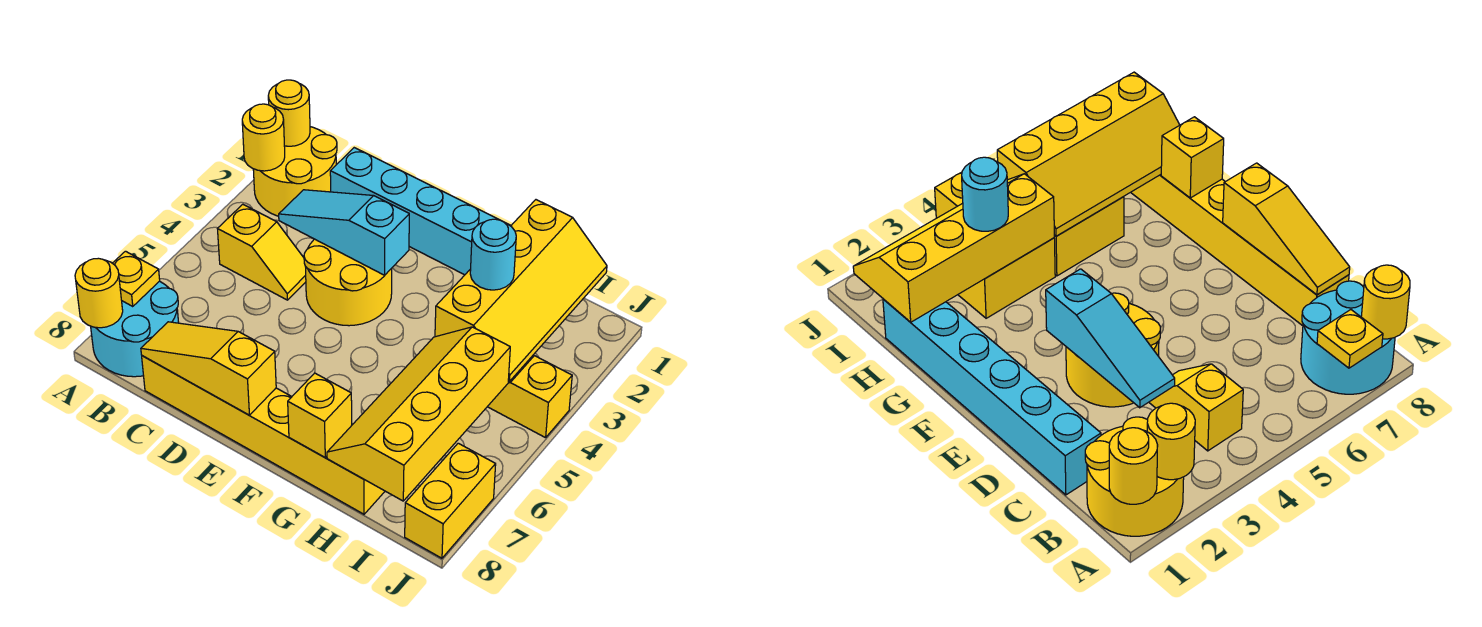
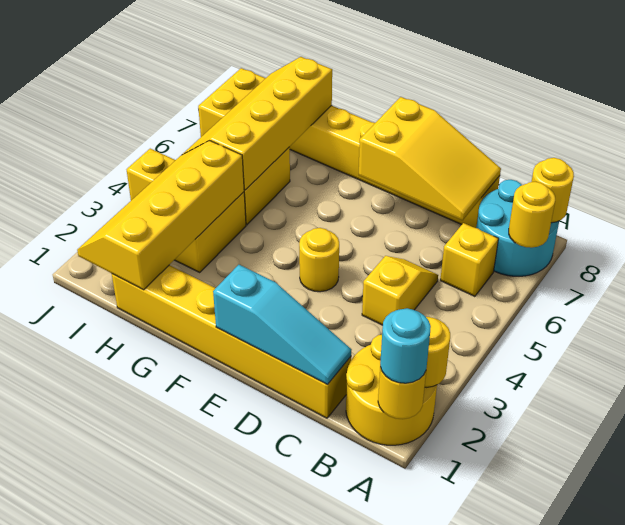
yellow 1x1 plate [113,251,160,307] -> yellow 1x1 round brick [509,182,555,248]
yellow 1x2 slope [218,204,306,300] -> yellow 1x2 slope turned to [362,256,438,325]
cyan 1x6 brick [330,148,511,275] -> yellow 1x6 brick [112,265,351,418]
cyan 1x3 slope [279,190,409,275] -> cyan 1x3 slope moved to [213,265,351,385]
yellow 1x3 slope [141,322,276,415] -> yellow 2x3 slope [359,97,501,220]
yellow 2x2 round brick [304,239,392,326] -> yellow 1x1 round brick [299,228,339,292]
yellow 1x1 brick [288,373,352,457] -> yellow 1x1 brick moved to [440,223,498,296]
cyan 1x1 round brick [470,219,516,290] -> cyan 1x1 round brick moved to [380,308,431,383]
yellow 2x4 slope [327,327,510,501] -> yellow 2x4 slope turned to [182,57,332,190]

